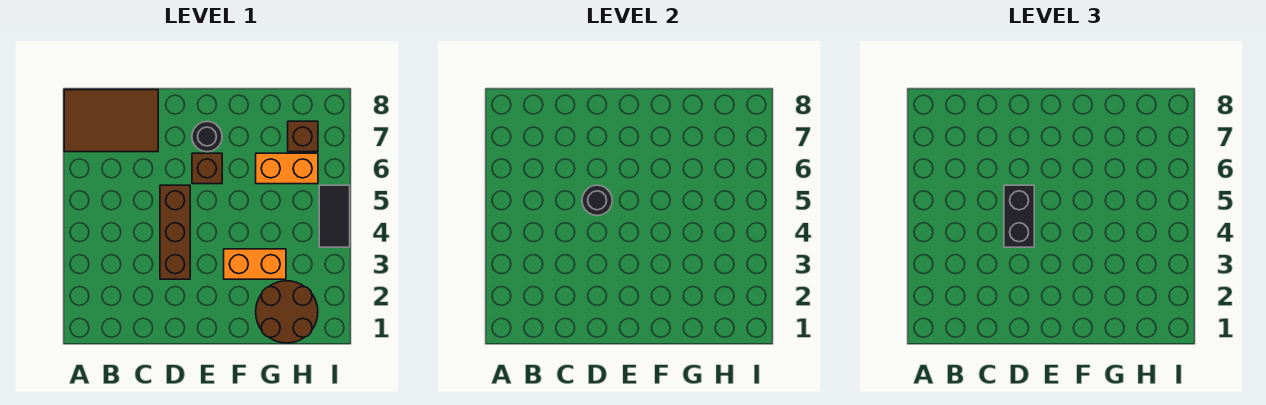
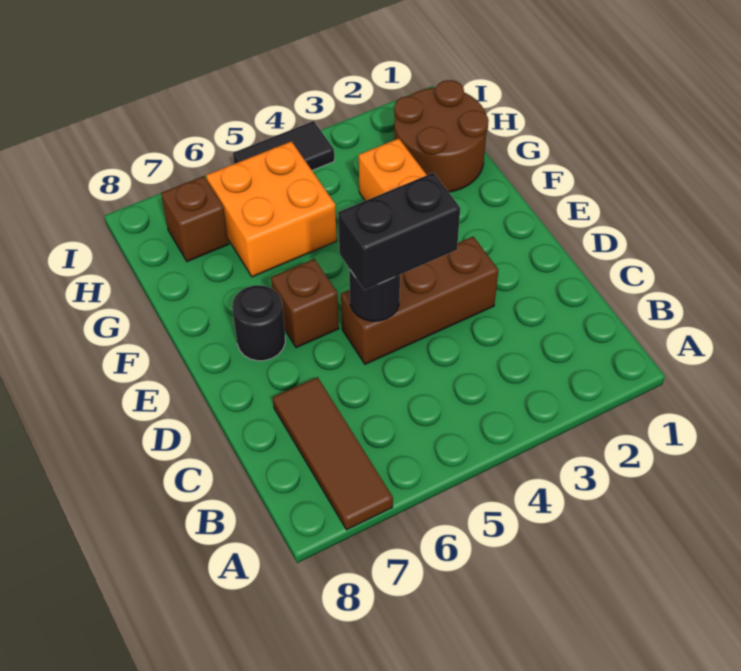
brown 2x3 tile [64,90,158,152] -> brown 1x3 tile [273,377,393,530]
orange 1x2 brick [256,153,318,184] -> orange 2x2 brick [206,141,337,277]

